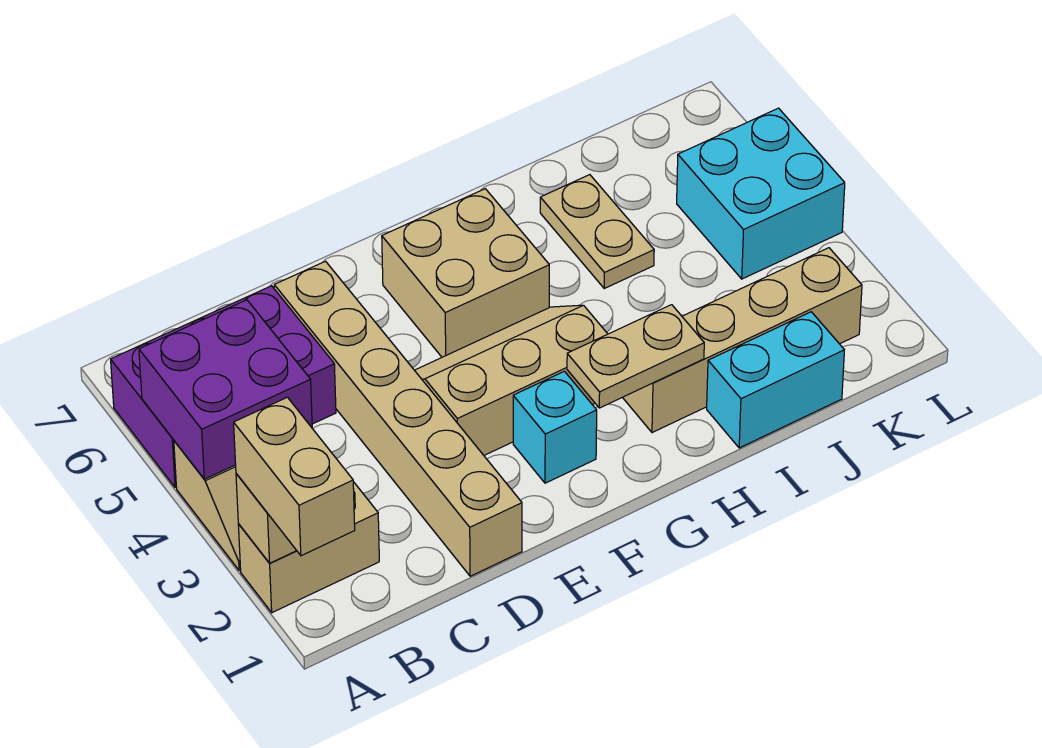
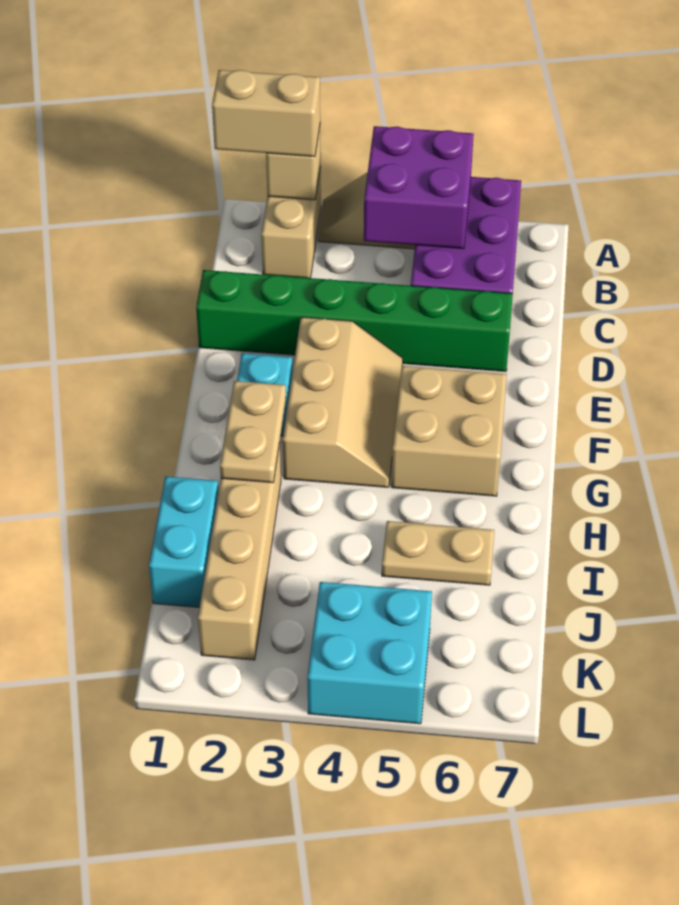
tan 1x6 brick [274,261,522,576] -> green 1x6 brick [196,270,513,371]

